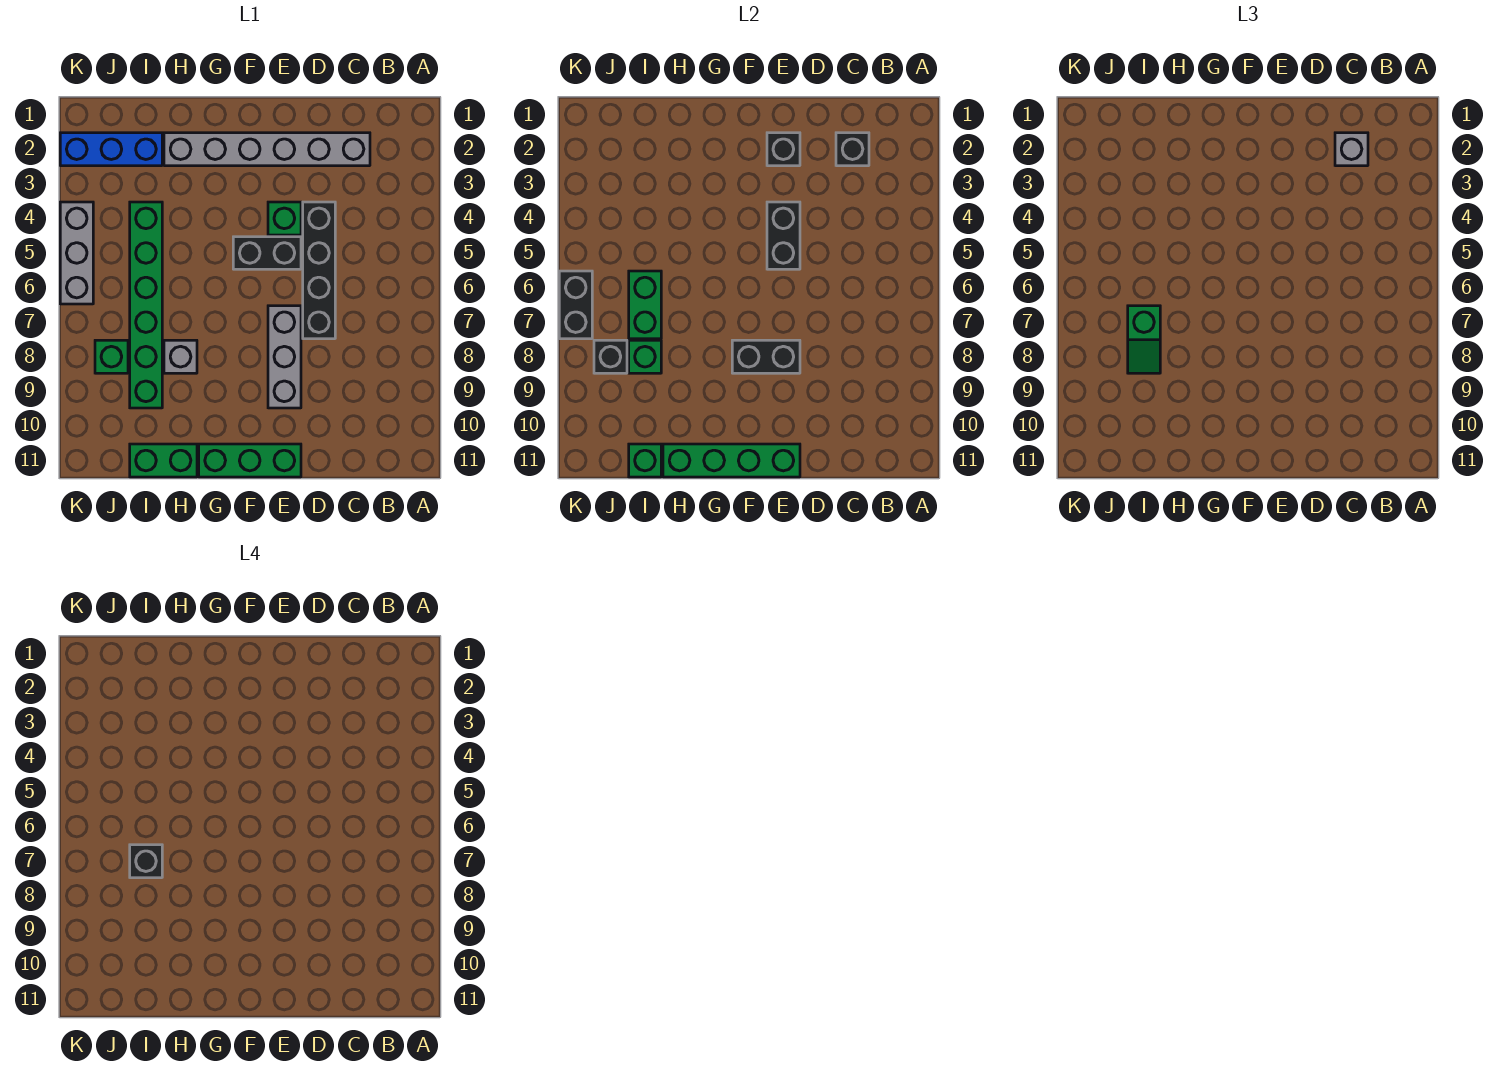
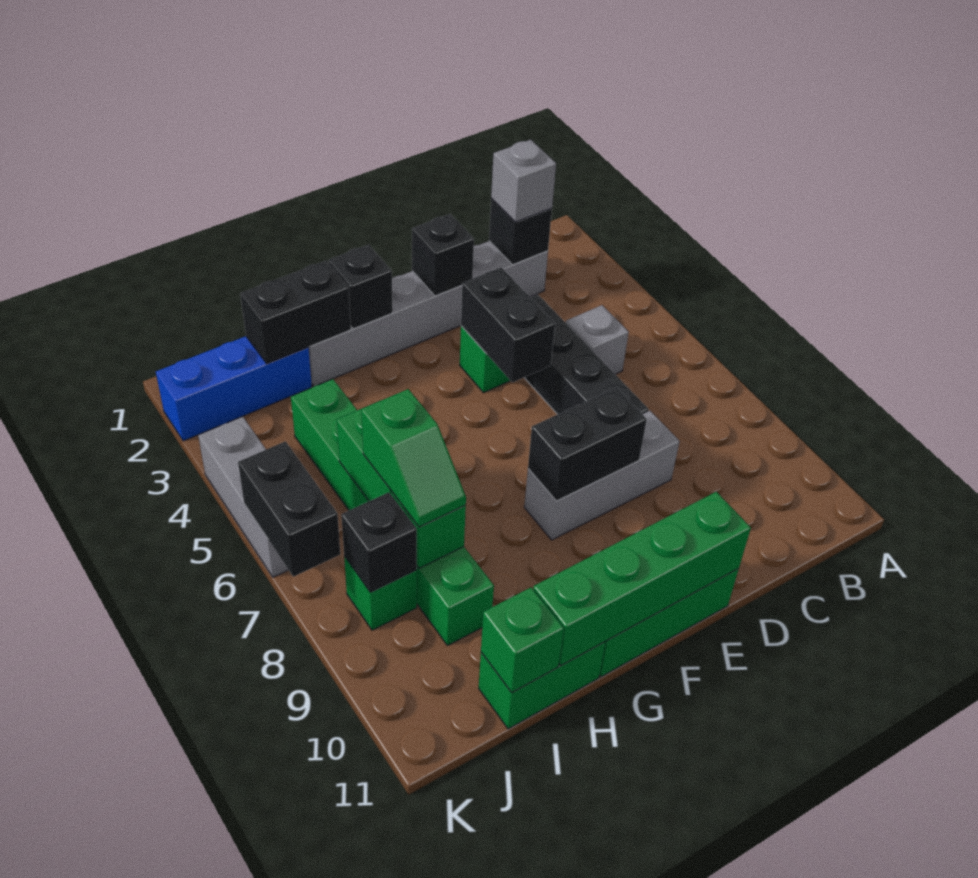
black 1x2 brick [233,237,301,269] -> black 1x2 brick moved to [240,261,351,364]
grey 1x3 brick [268,306,301,408] -> grey 1x3 brick turned to [524,411,680,540]
grey 1x1 brick [164,340,197,373] -> grey 1x1 brick moved to [565,305,629,374]
black 1x1 brick [130,845,162,878] -> black 1x1 brick moved to [328,245,393,329]

